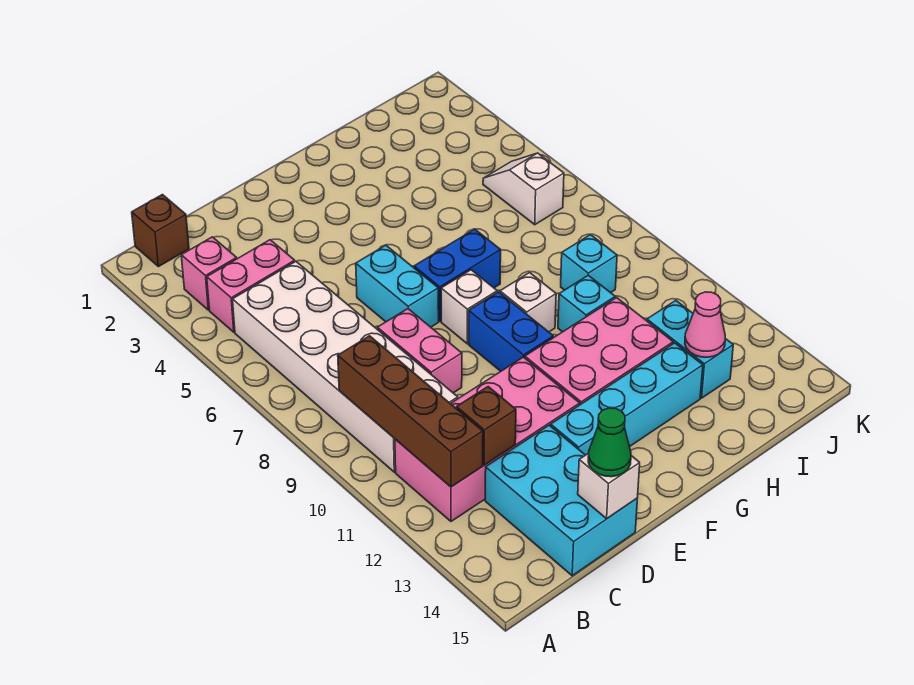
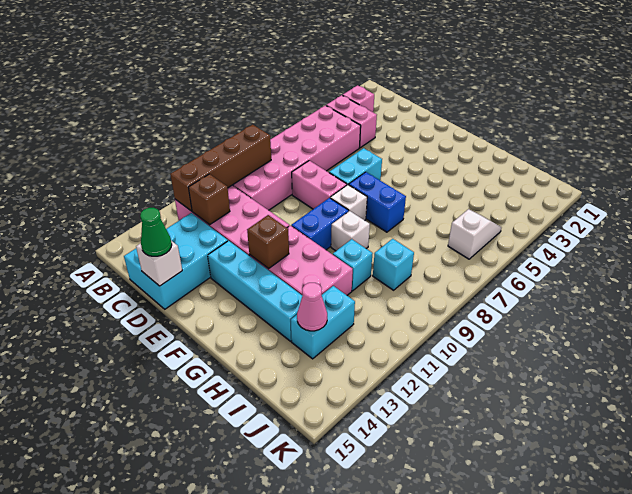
brown 1x1 brick [132,195,189,267] -> brown 1x1 brick moved to [247,215,289,269]
white 2x6 brick [233,262,458,472] -> pink 2x6 brick [233,105,361,210]
pink 1x2 brick [377,309,462,393] -> pink 1x2 brick turned to [292,161,347,209]

